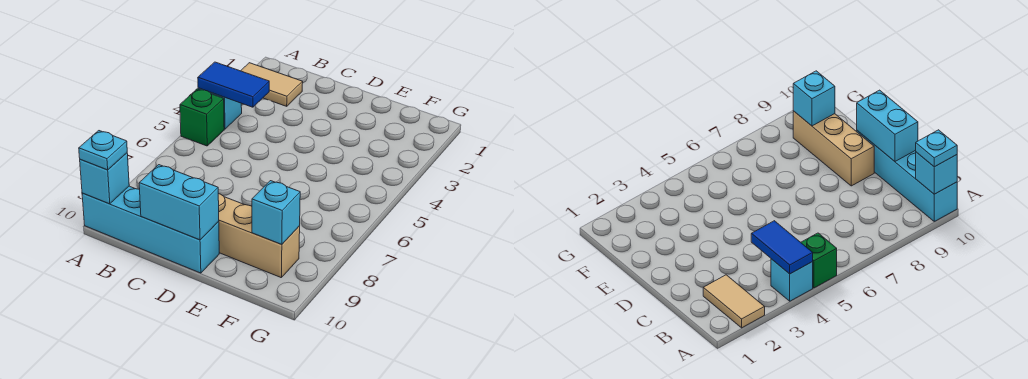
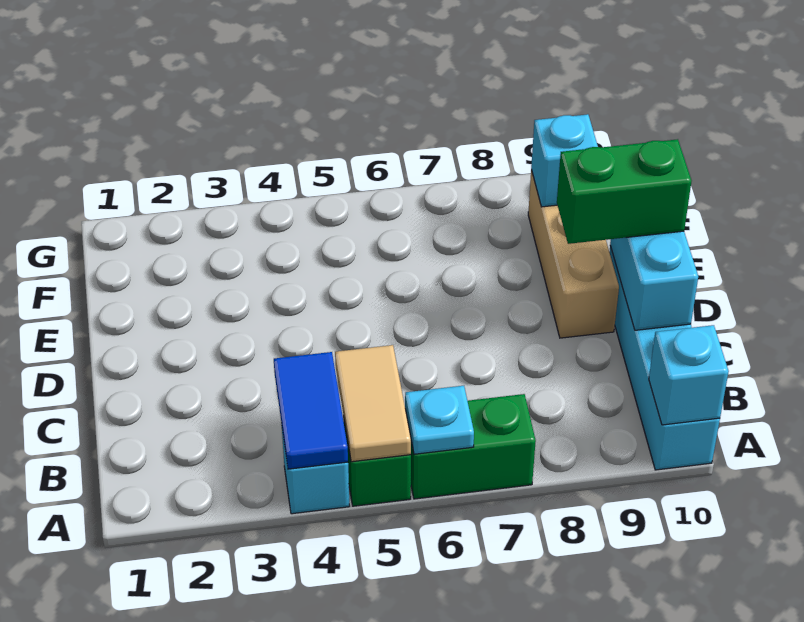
tan 1x2 tile [241,63,303,106] -> tan 1x2 tile moved to [335,345,411,462]
none -> green 1x2 brick [411,394,536,499]
cyan 1x1 plate [79,131,127,170] -> cyan 1x1 plate moved to [405,386,474,454]
none -> green 1x2 brick [557,139,691,244]

